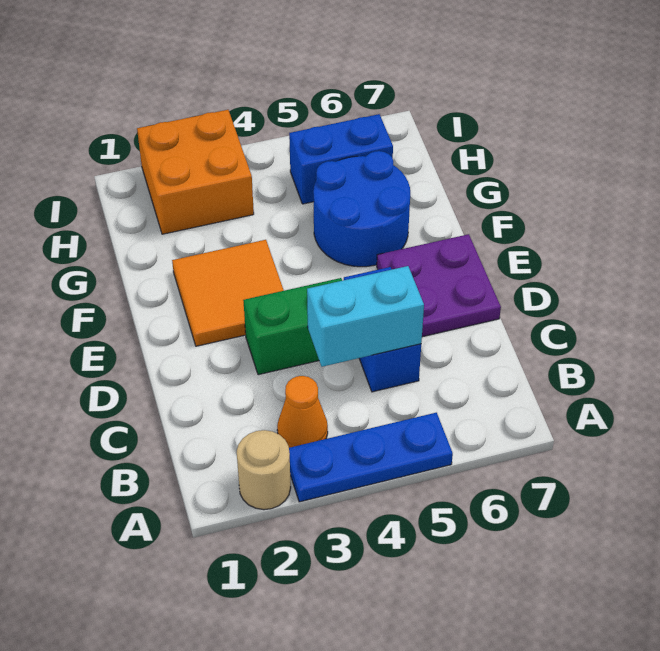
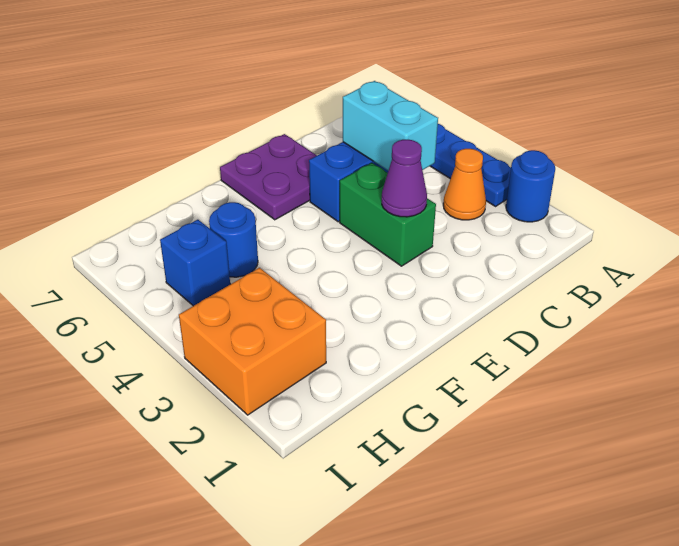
tan 1x1 round brick [237,430,291,510] -> blue 1x1 round brick [506,150,555,222]
none -> purple 1x1 cone [382,140,427,217]
orange 2x2 tile [172,240,284,346] -> none
blue 2x2 round brick [313,151,410,267] -> blue 1x1 round brick [209,202,258,277]
blue 1x2 brick [289,114,393,204] -> blue 1x1 brick [160,220,230,306]

